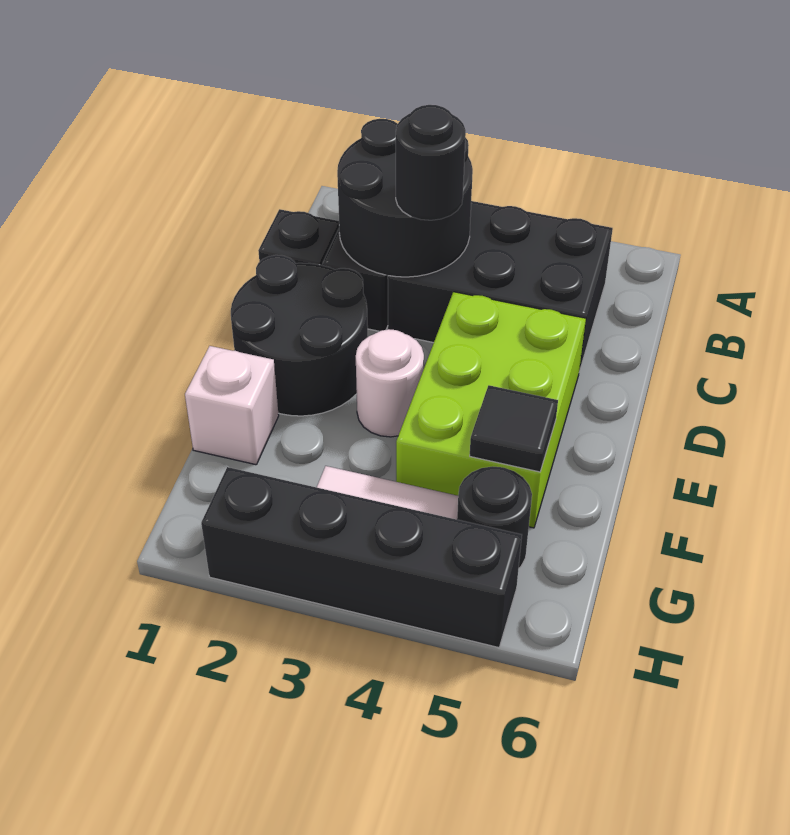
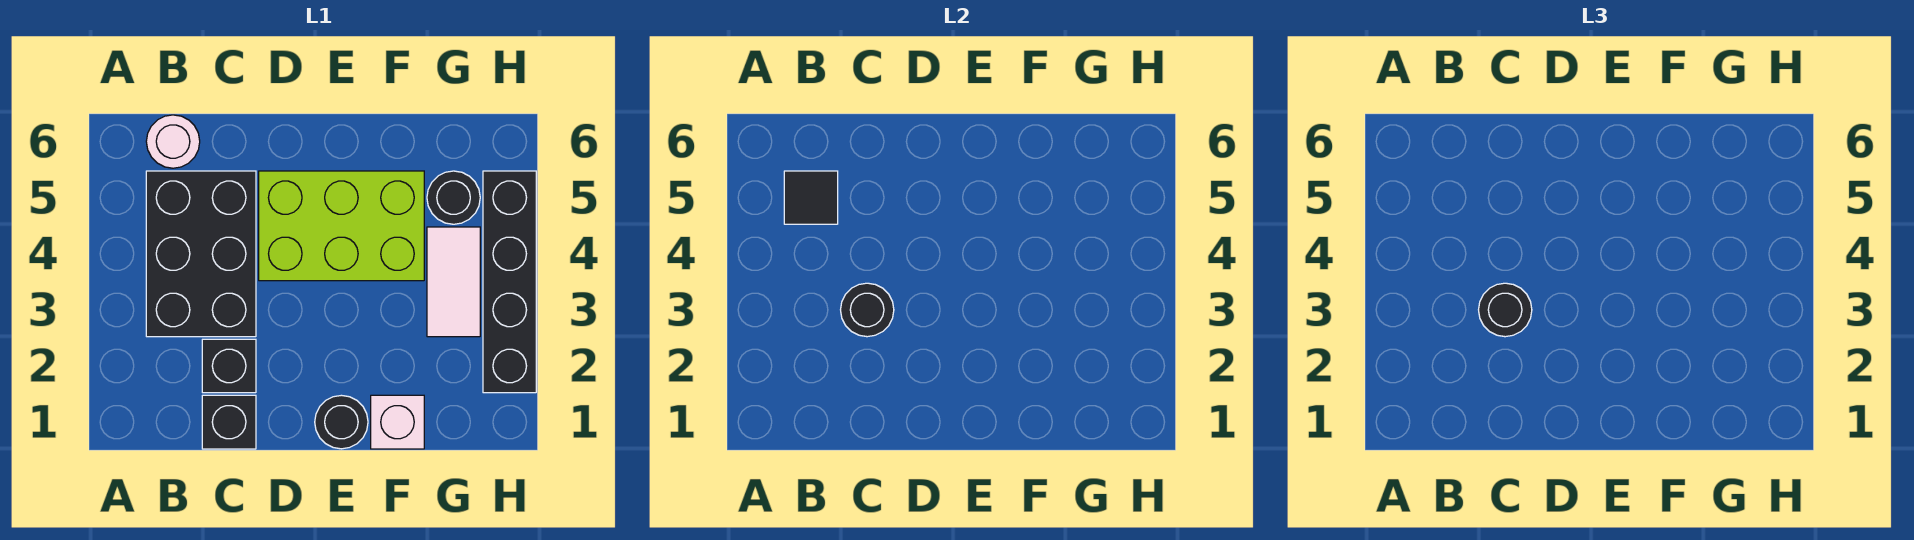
black 2x2 round brick [337,119,473,277] -> black 1x1 round brick [841,283,894,337]
black 2x2 round brick [231,255,368,416] -> black 1x1 round brick [315,395,368,449]
white 1x1 round brick [356,329,424,437] -> white 1x1 round brick moved to [146,115,200,168]
black 1x1 tile [470,385,558,472] -> black 1x1 tile moved to [784,171,838,224]

